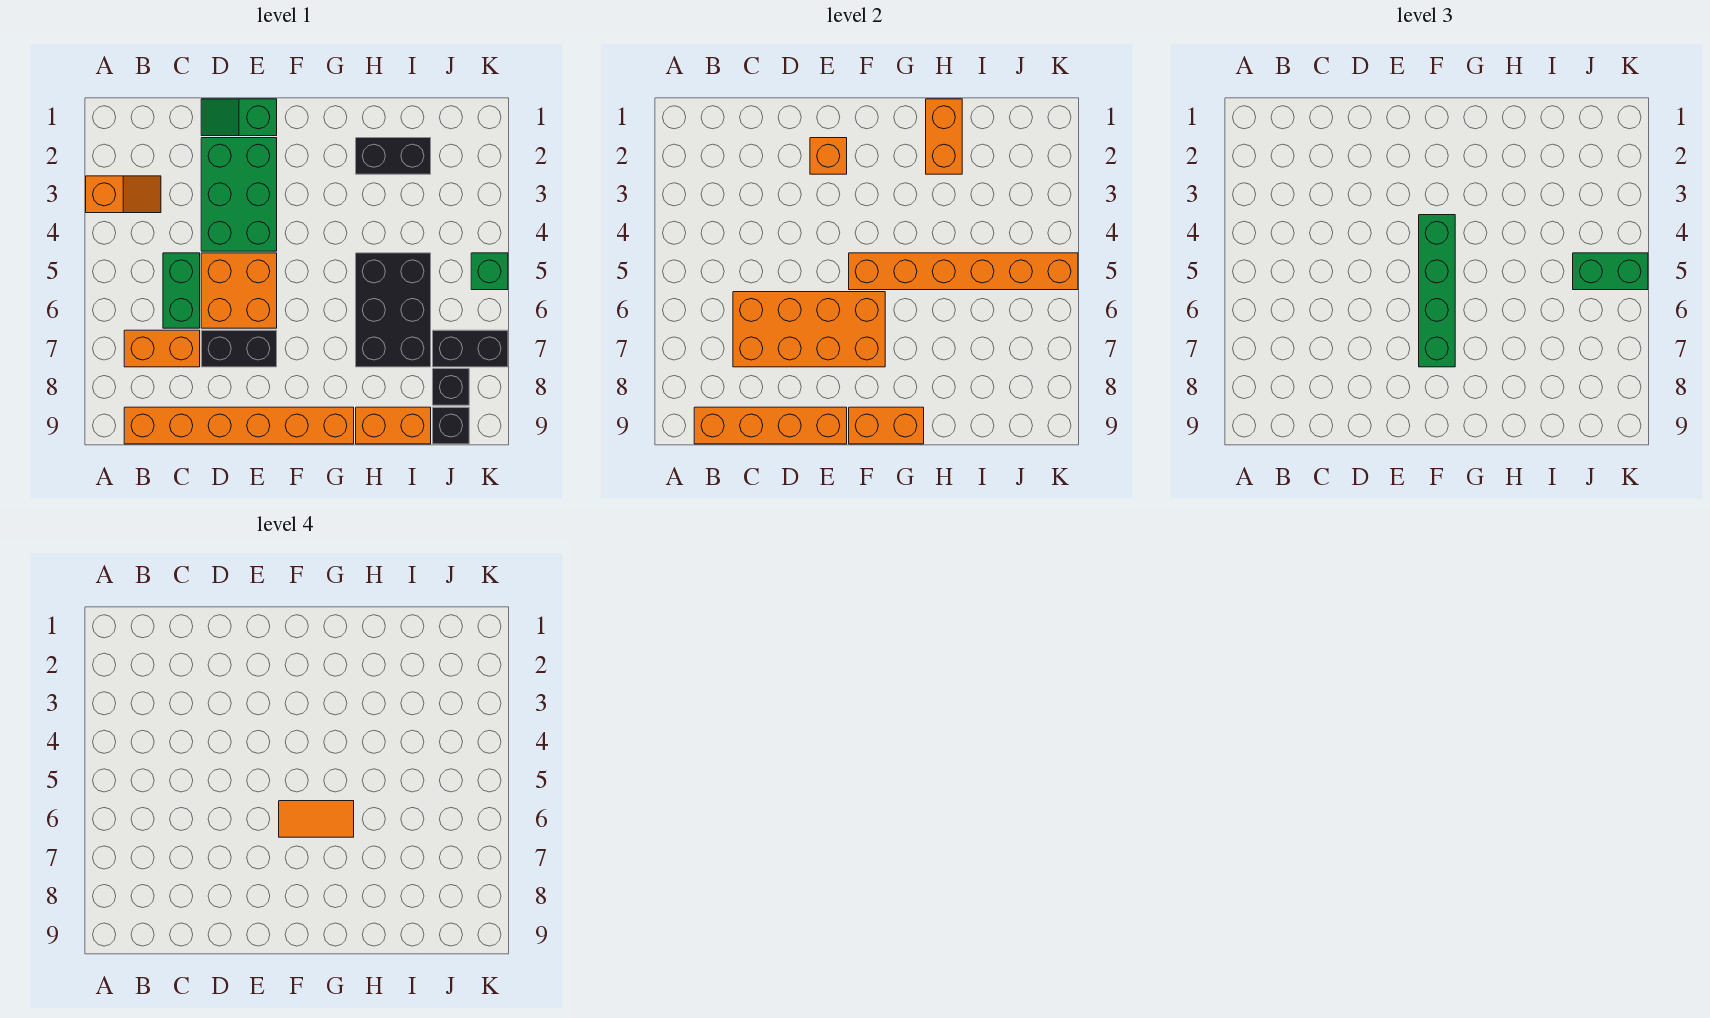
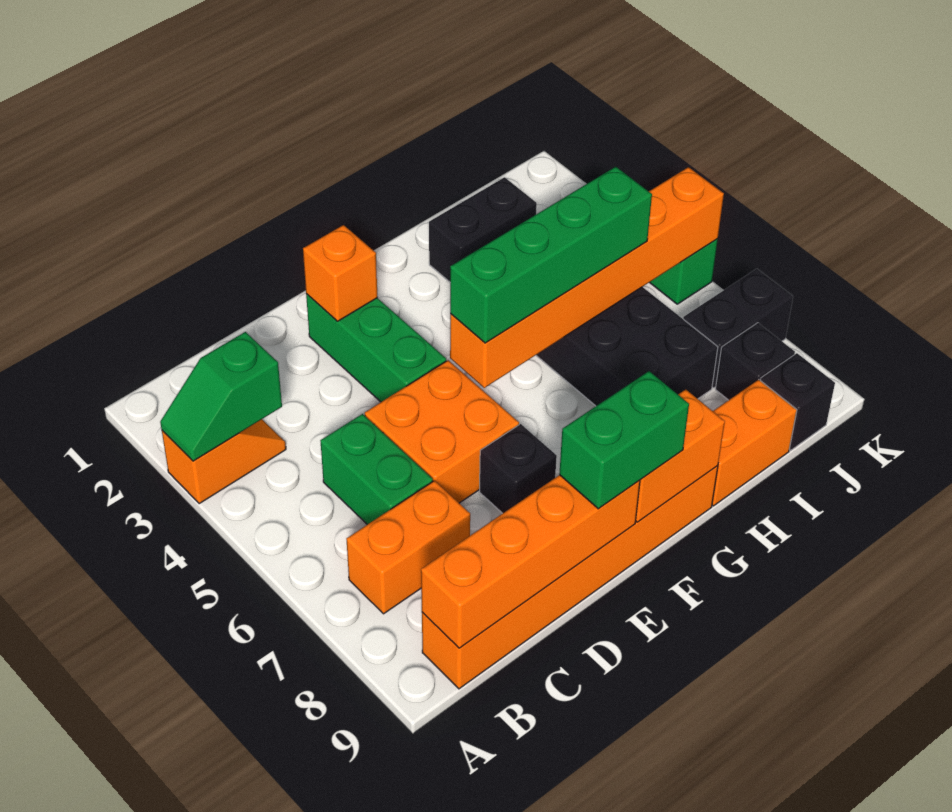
orange 2x4 brick [733,292,885,367] -> none
green 1x2 slope [201,99,277,136] -> green 1x2 slope moved to [160,332,282,461]
green 2x3 brick [201,138,277,251] -> green 1x3 brick [306,294,446,402]
black 1x2 brick [201,330,277,367] -> black 1x1 brick [480,424,557,514]
green 1x4 brick [1419,215,1455,367] -> green 1x4 brick turned to [450,167,652,343]
orange 1x2 tile [279,801,354,837] -> none
orange 1x2 brick [926,99,962,174] -> none
green 1x2 brick [1573,253,1648,290] -> green 1x2 brick moved to [559,371,689,509]

